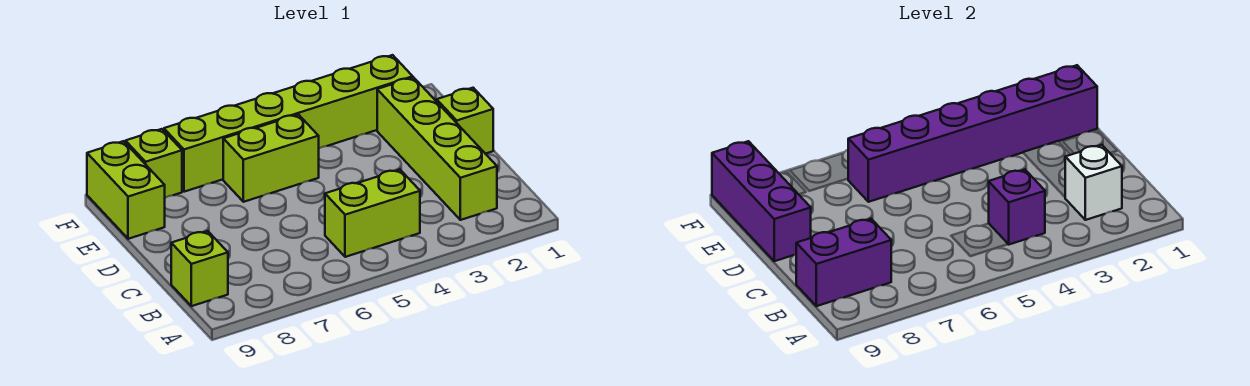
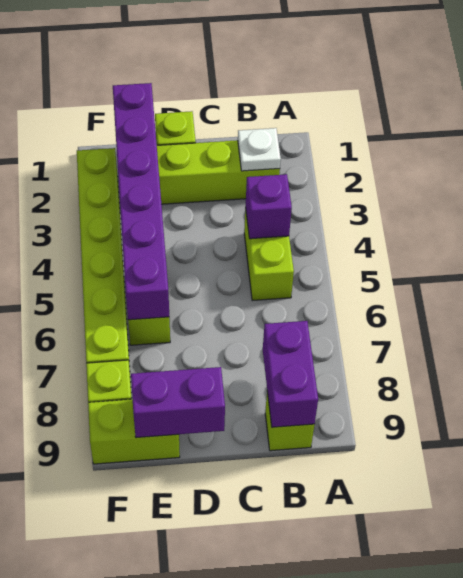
white 1x1 brick [1065,145,1122,220] -> white 1x1 plate [238,128,281,171]
purple 1x3 brick [712,141,811,261] -> purple 1x2 brick [131,367,225,438]

